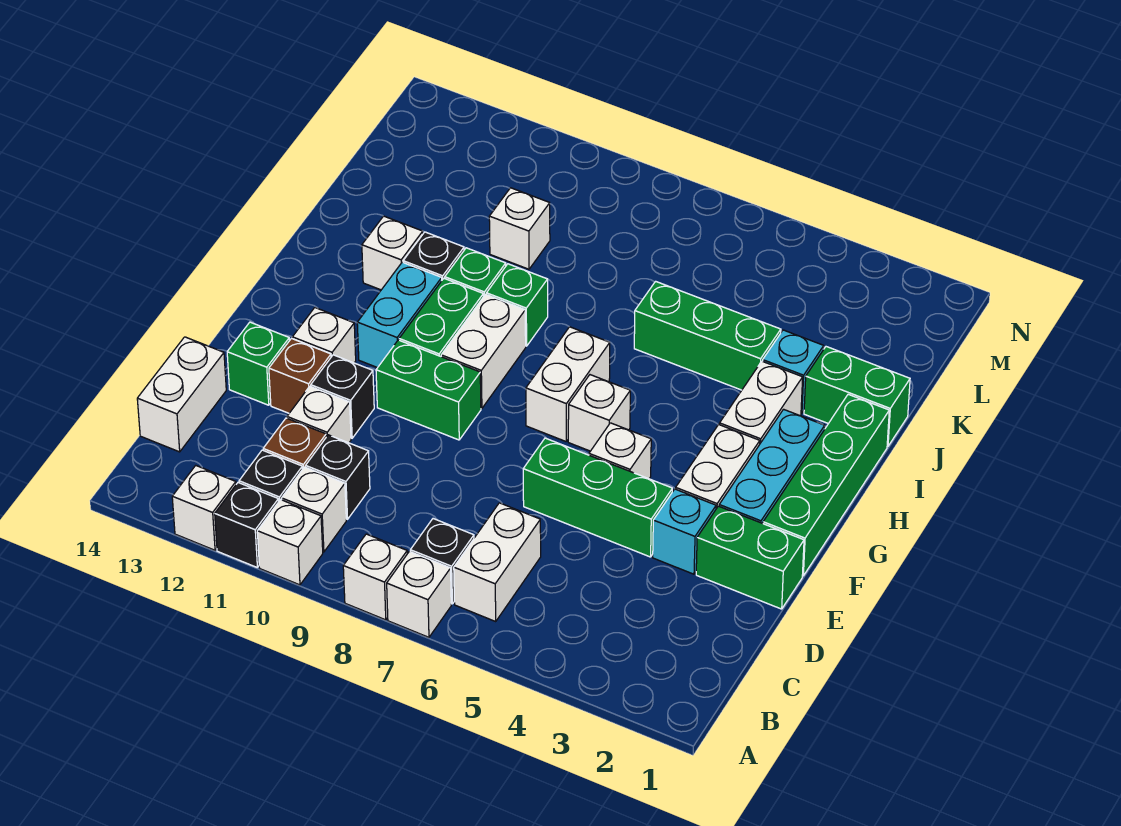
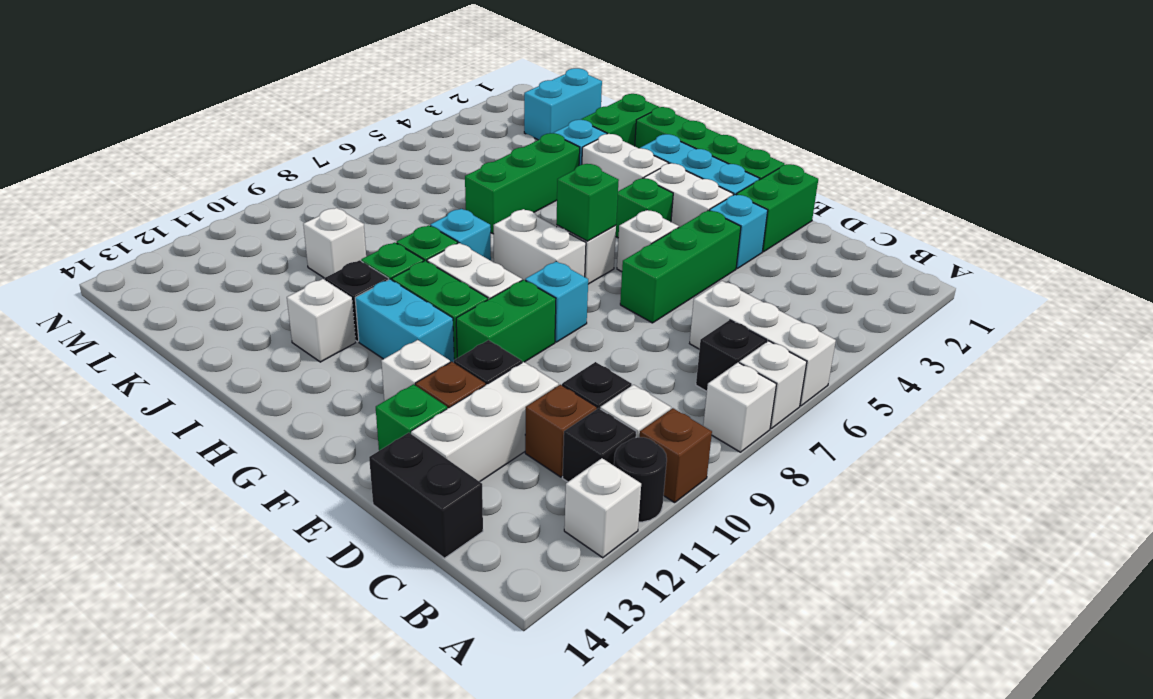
white 1x1 brick [257,500,323,585] -> brown 1x1 brick [640,408,712,503]
black 1x1 brick [215,483,279,567] -> black 1x1 round brick [614,437,667,522]
white 1x2 brick [454,503,541,621] -> white 1x3 brick [690,281,836,406]
white 1x2 brick [137,337,226,452] -> black 1x2 brick [369,433,483,558]
white 1x1 brick [287,386,351,443] -> white 1x3 brick [411,362,559,482]
none -> cyan 1x1 brick [525,261,588,342]
none -> green 1x1 brick [616,178,673,238]
none -> green 1x1 brick [556,164,619,241]
none -> cyan 1x1 brick [430,209,491,261]
none -> cyan 1x2 brick [524,68,602,140]

